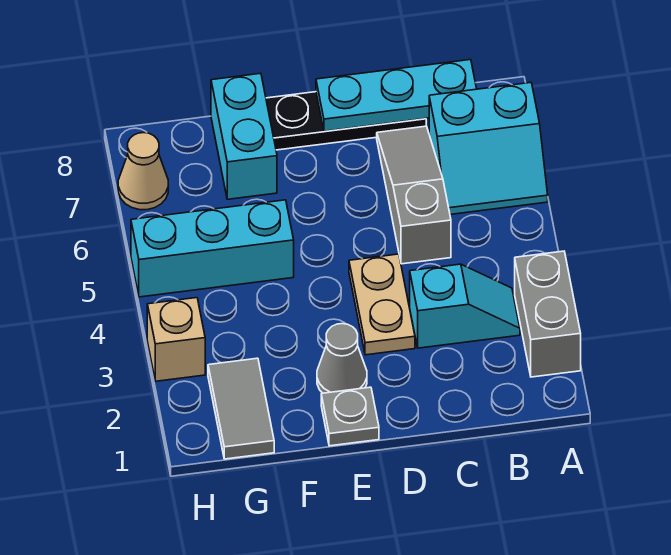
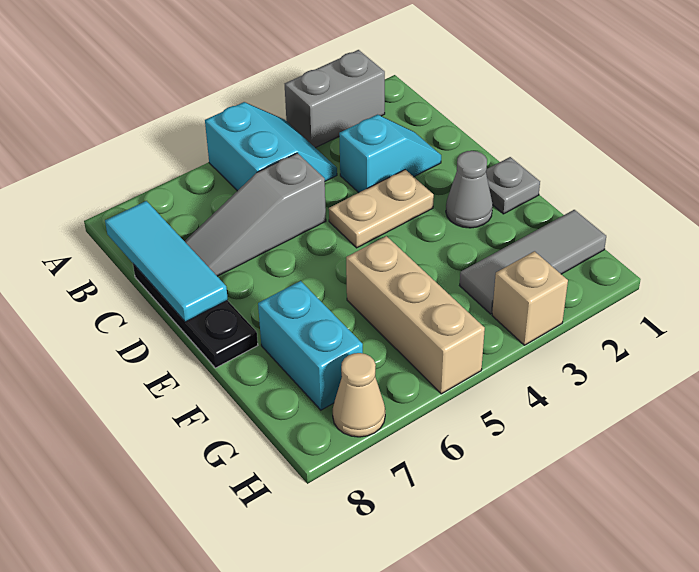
cyan 2x2 slope [429,83,548,215] -> cyan 2x2 slope moved to [205,102,337,191]
cyan 1x2 slope [410,264,520,348] -> cyan 1x2 slope turned to [339,115,441,193]
cyan 1x3 plate [316,60,477,131] -> cyan 1x3 tile [105,201,228,322]
cyan 1x3 brick [131,200,294,297] -> tan 1x3 brick [346,236,485,394]
cyan 1x2 brick [211,73,277,199] -> cyan 1x2 brick turned to [258,281,363,410]
grey 1x2 tile [208,358,274,459] -> grey 1x3 tile [460,210,606,314]

